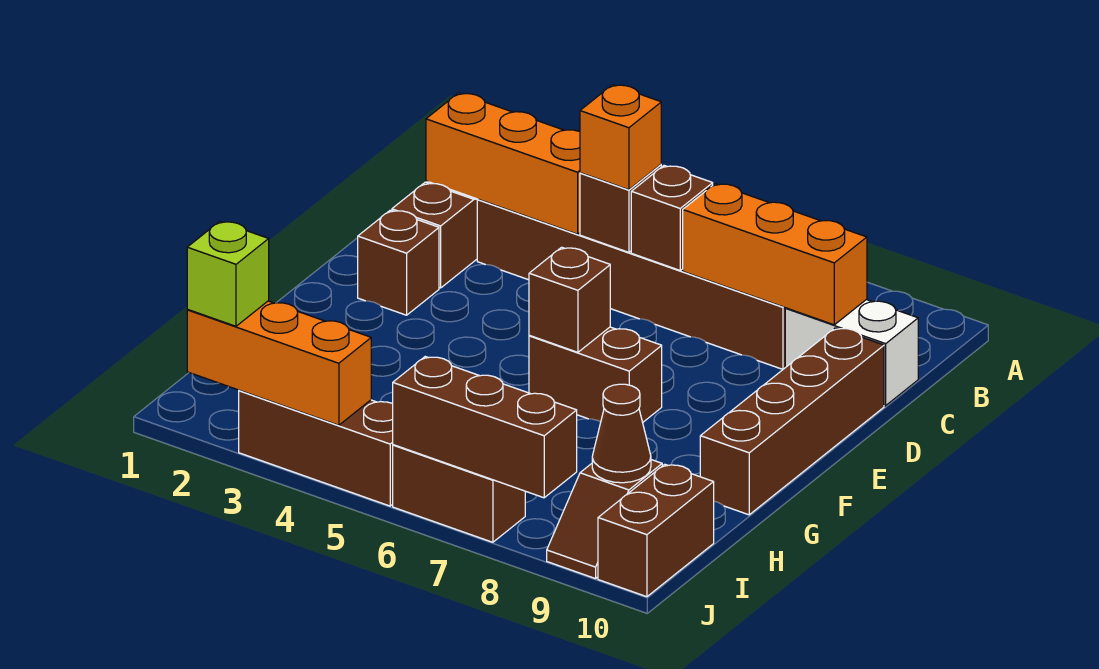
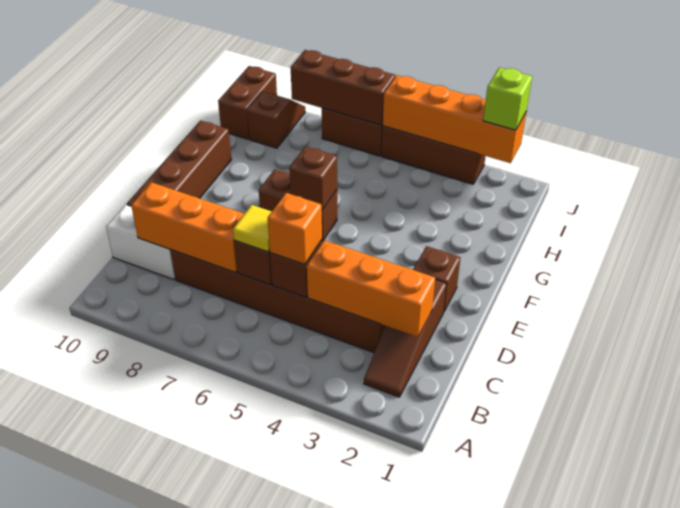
none -> yellow 1x1 tile [233,205,272,252]
brown 1x1 cone [592,384,651,483] -> none
orange 1x3 brick [187,301,371,425] -> orange 1x4 brick [383,75,526,163]

